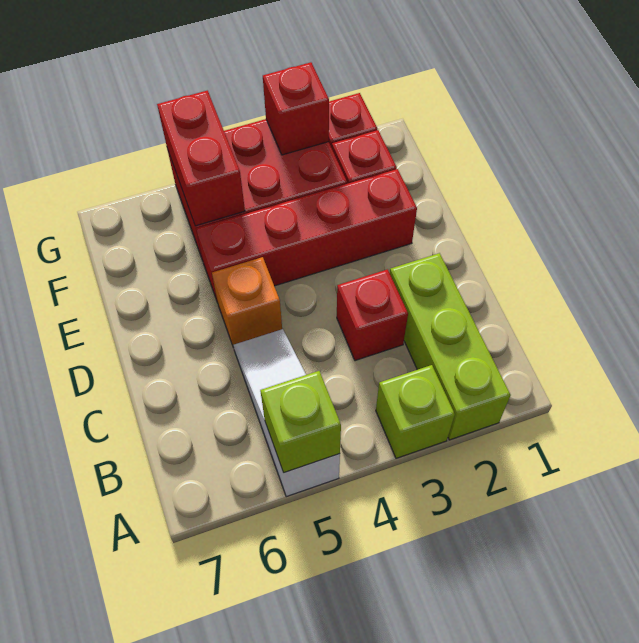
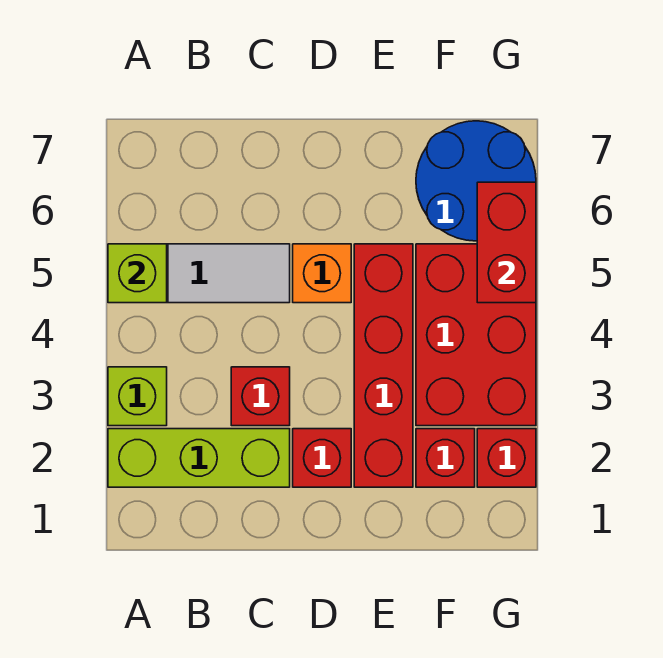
red 1x2 brick [157,90,245,226] -> red 1x2 brick turned to [477,182,536,303]
none -> blue 2x2 round brick [416,121,536,241]
red 1x1 brick [263,62,329,155] -> red 1x1 brick moved to [293,429,351,487]

